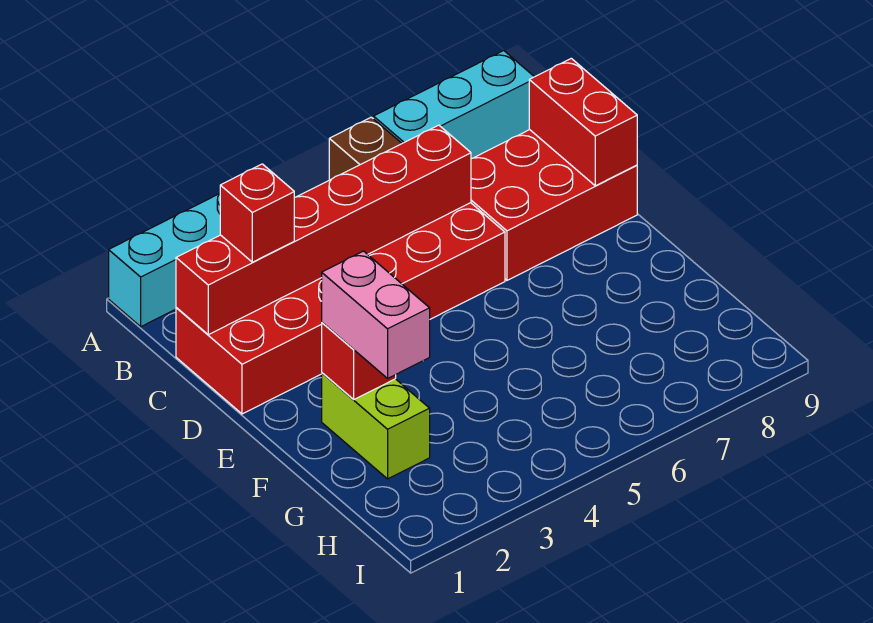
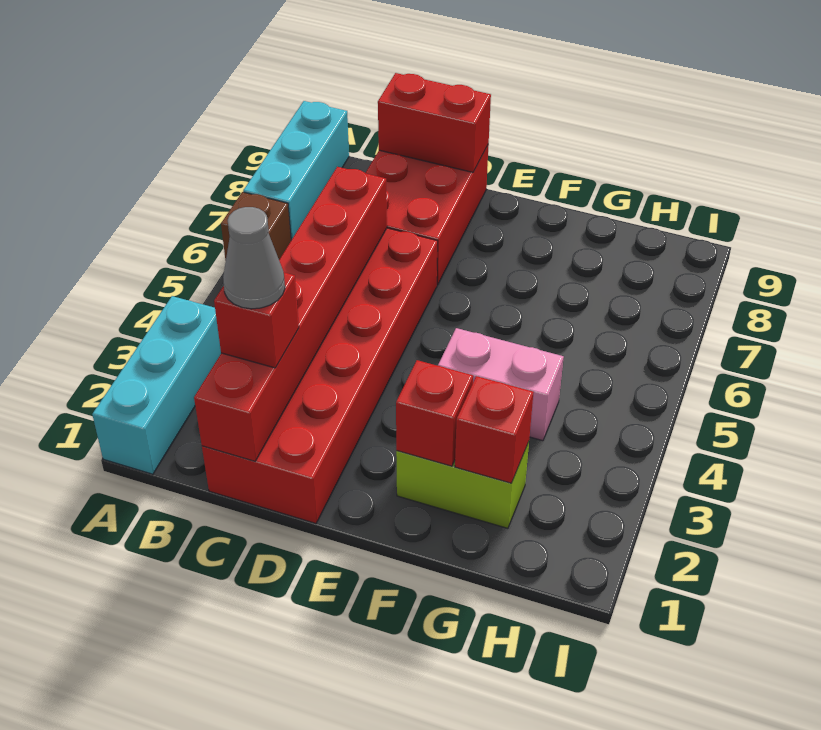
none -> grey 1x1 cone [223,207,285,309]
pink 1x2 brick [322,251,430,378] -> pink 1x2 brick moved to [438,328,564,441]
none -> red 1x1 brick [455,376,534,483]

